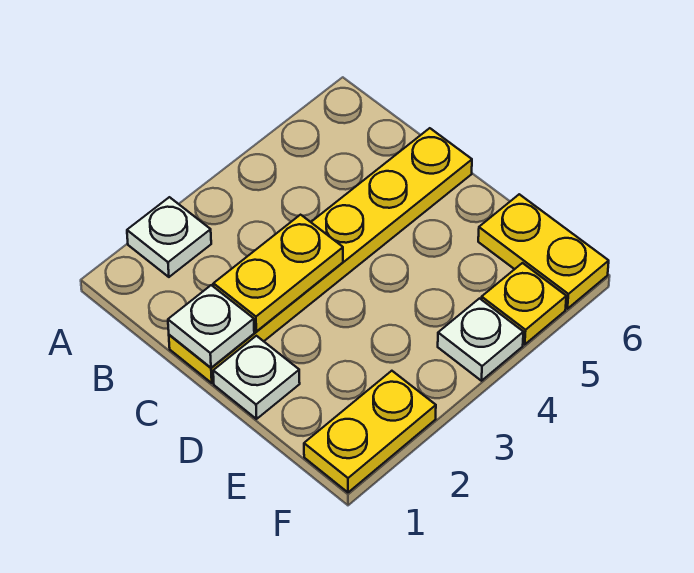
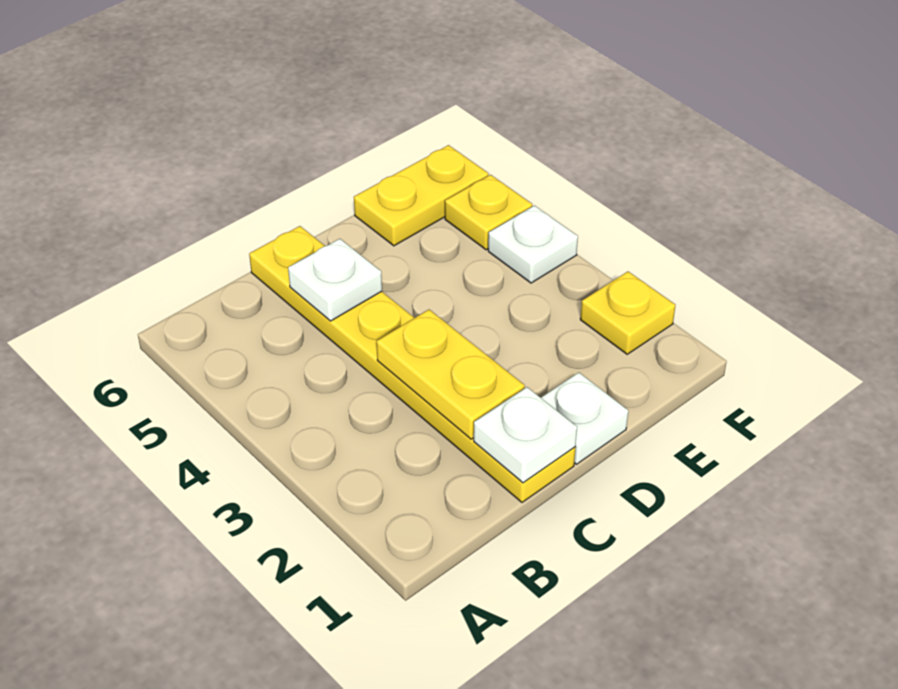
white 1x1 plate [127,197,211,277] -> white 1x1 plate moved to [288,239,382,321]
yellow 1x2 plate [304,371,436,492] -> yellow 1x1 plate [580,272,675,354]

